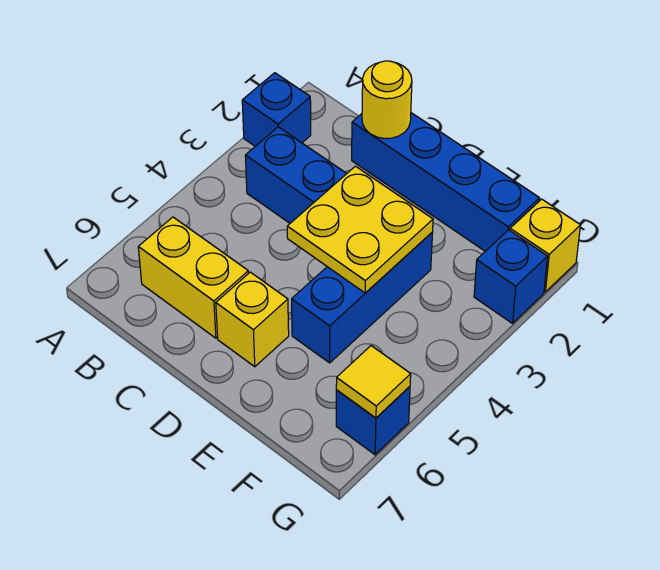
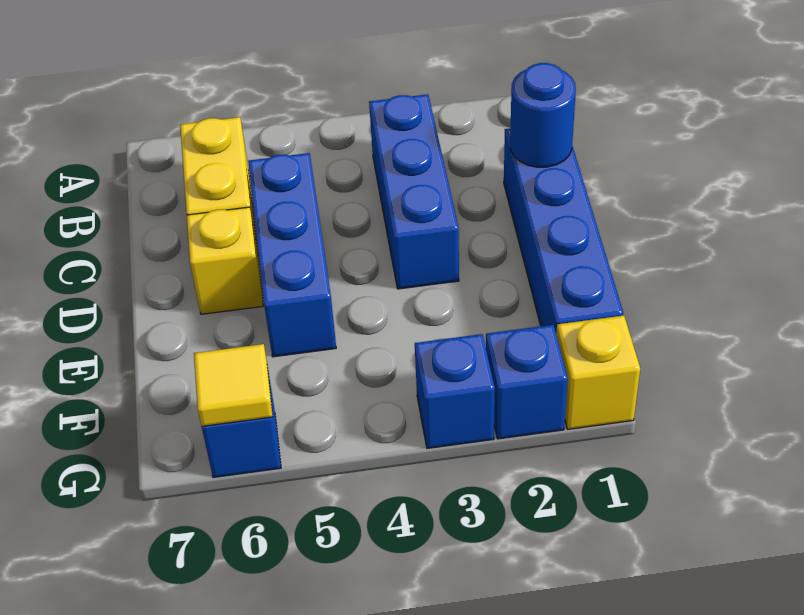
blue 1x1 brick [242,73,311,146] -> blue 1x1 brick moved to [415,334,495,448]
yellow 1x1 round brick [362,61,412,139] -> blue 1x1 round brick [510,63,576,167]
yellow 2x2 plate [287,166,433,293] -> none
blue 1x3 brick [292,232,433,363] -> blue 1x3 brick turned to [248,153,336,357]

